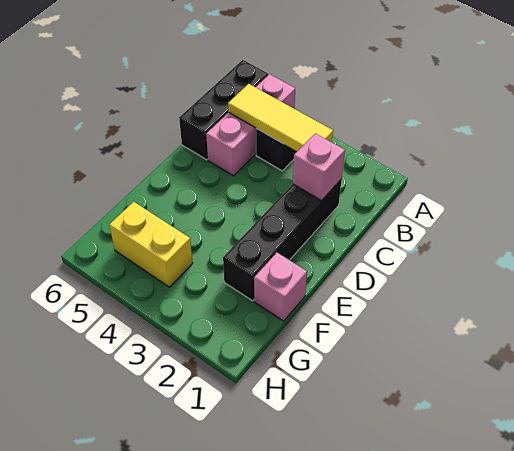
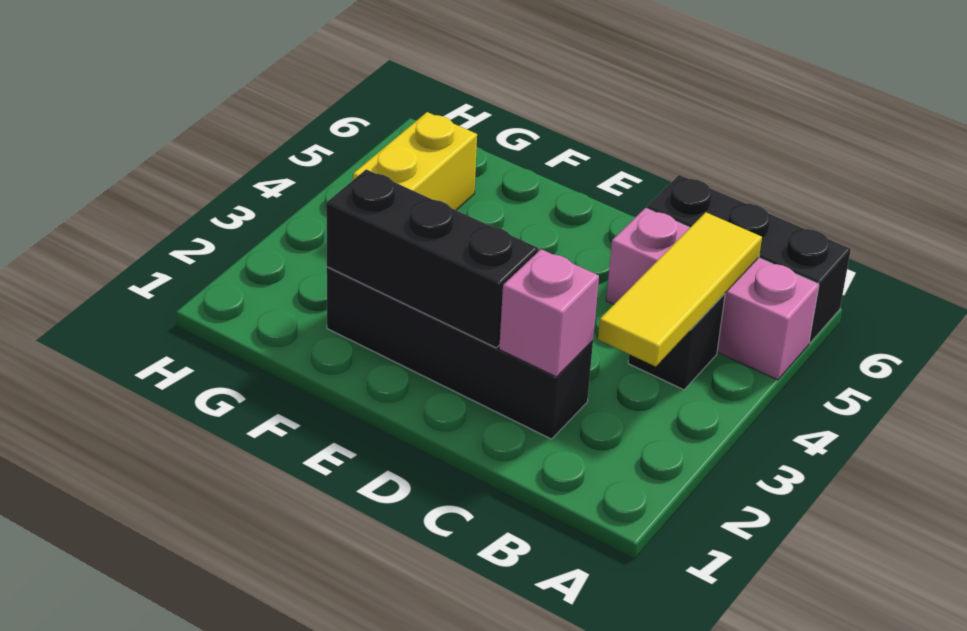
none -> black 1x3 brick [326,169,538,348]
pink 1x1 brick [254,253,307,321] -> none

